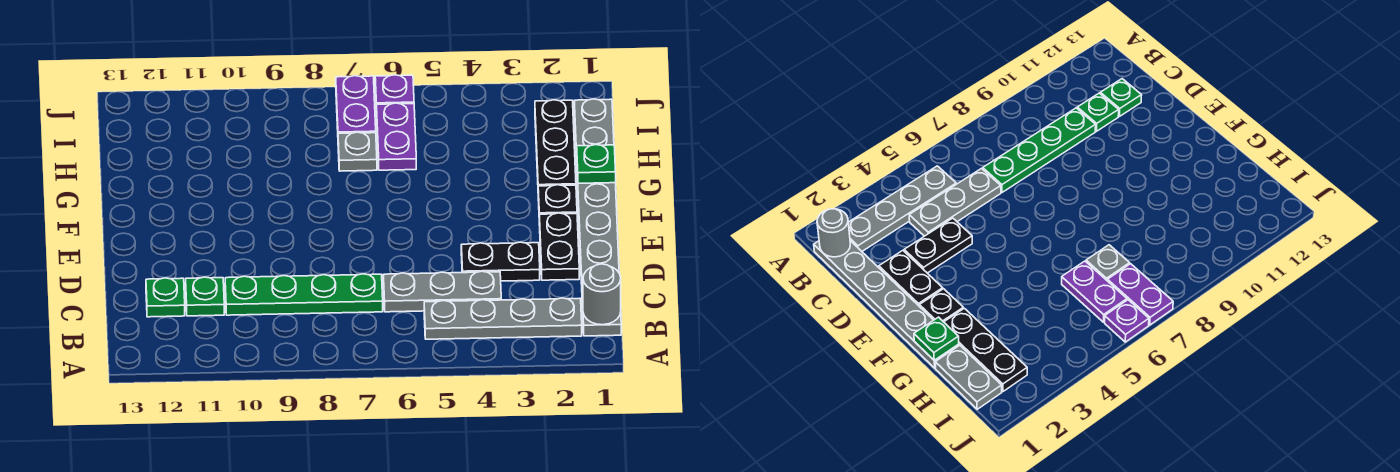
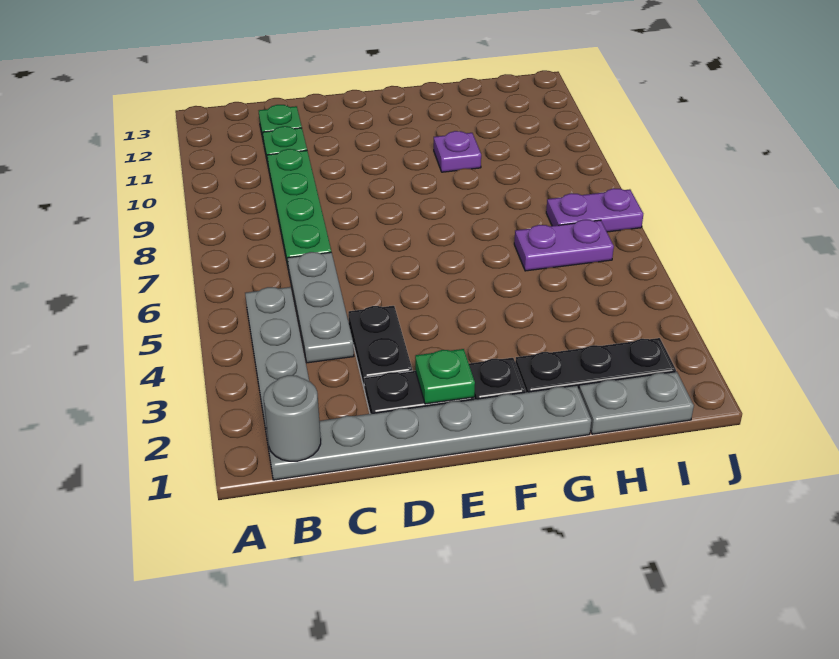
green 1x1 plate [577,145,616,183] -> green 1x1 plate moved to [415,349,475,404]
grey 1x1 plate [338,132,377,171] -> none
purple 1x1 plate [375,75,414,113] -> purple 1x1 plate moved to [434,131,481,172]

